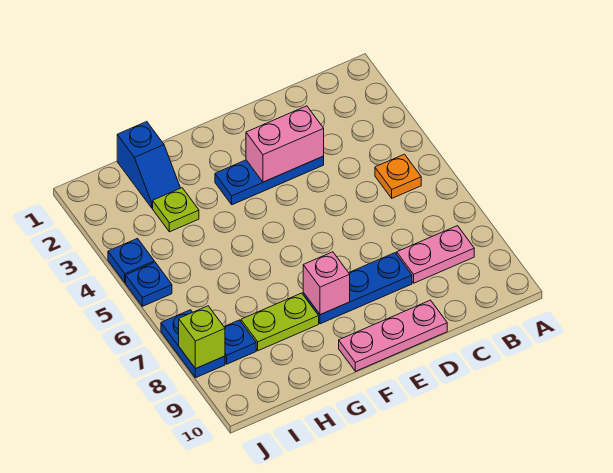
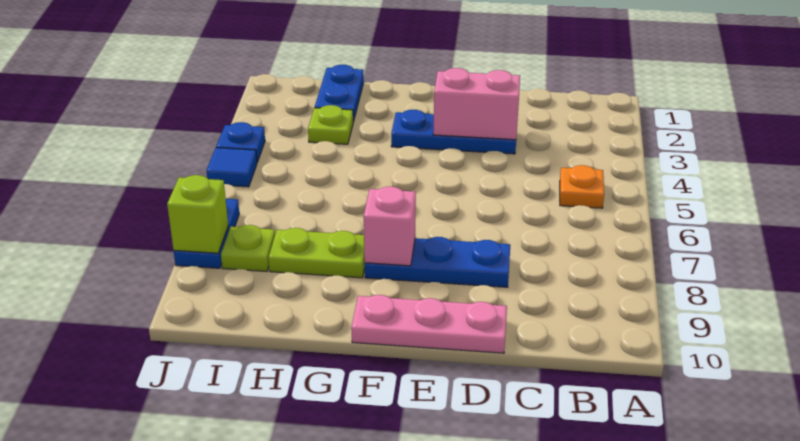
pink 1x2 plate [397,226,474,283] -> none
blue 1x2 slope [117,122,180,208] -> blue 1x2 plate [315,65,364,122]
blue 1x1 plate [224,320,256,364] -> lime 1x1 plate [221,225,275,272]
blue 1x1 plate [126,262,172,306] -> blue 1x1 tile [206,148,257,187]

